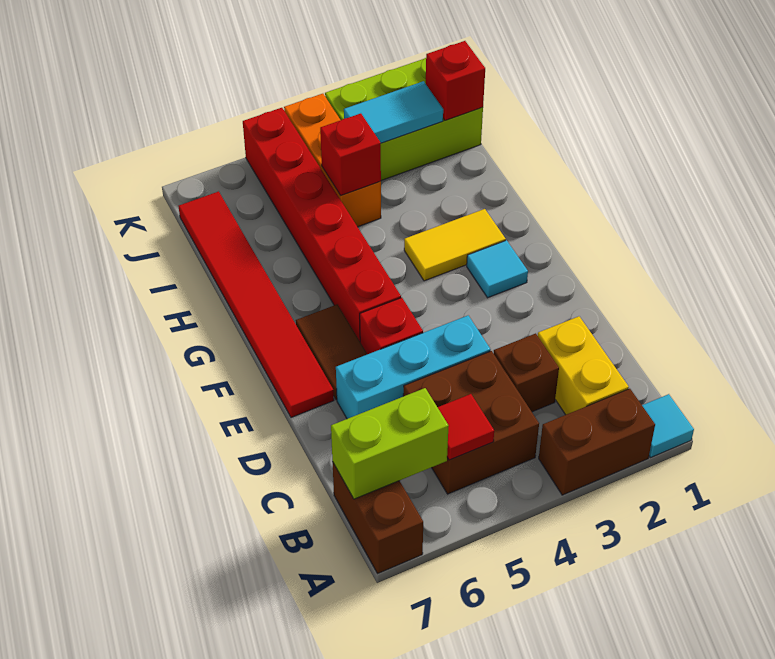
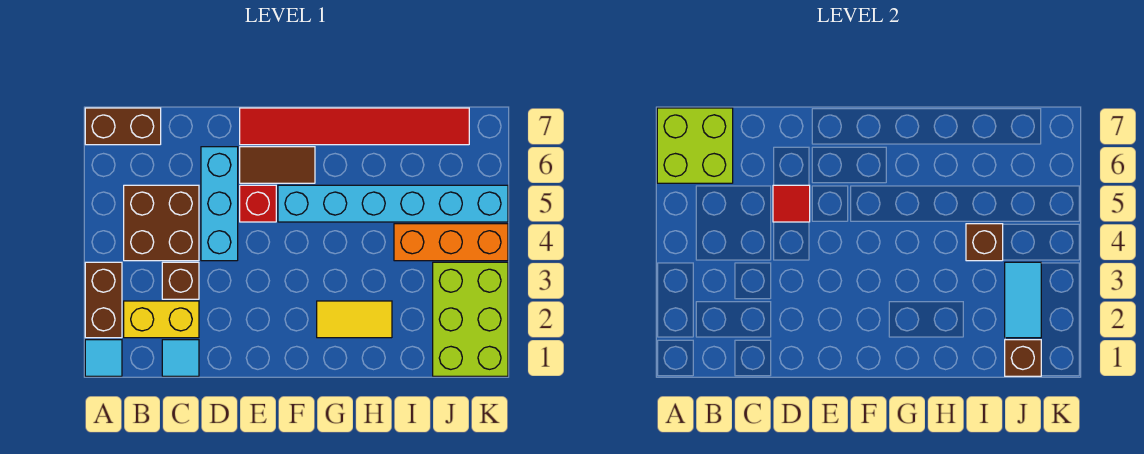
red 1x1 tile [438,394,494,460] -> red 1x1 tile moved to [773,185,810,222]
lime 1x2 brick [331,388,449,499] -> lime 2x2 brick [657,108,733,183]
cyan 1x1 tile [467,240,528,298] -> cyan 1x1 tile moved to [162,340,199,376]
red 1x6 brick [243,108,401,341] -> cyan 1x6 brick [278,185,508,222]
yellow 1x2 tile [404,209,506,281] -> yellow 1x2 tile turned to [317,301,392,338]
red 1x1 brick [320,113,381,196] -> brown 1x1 brick [966,224,1003,261]
red 1x1 brick [426,41,485,121] -> brown 1x1 brick [1005,340,1041,376]

